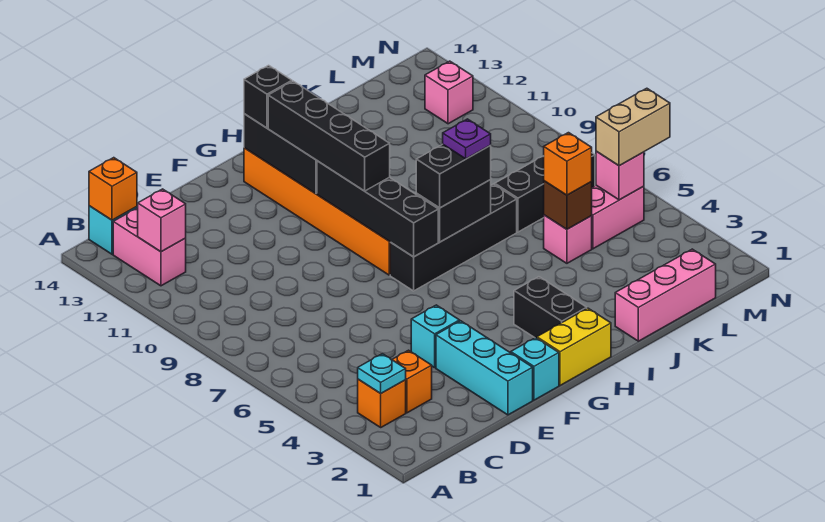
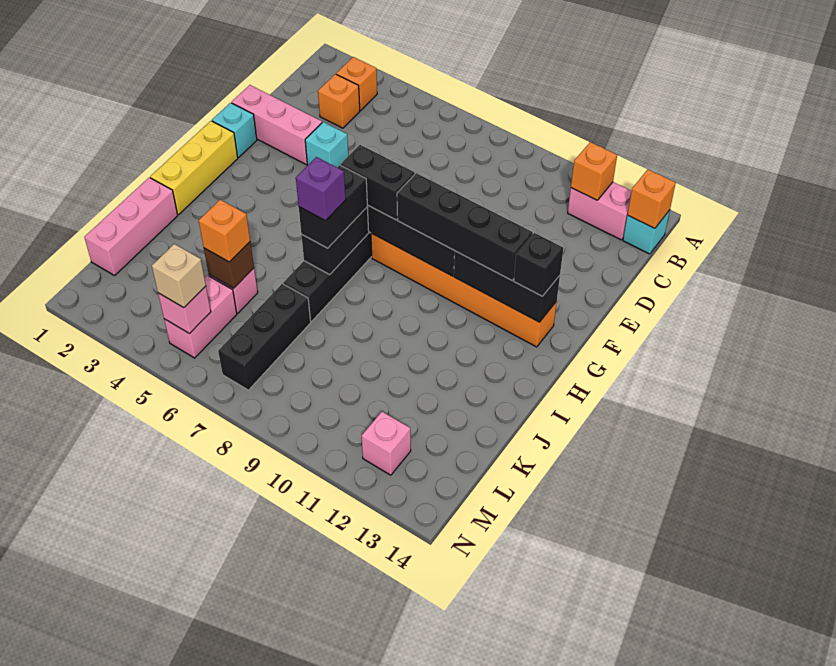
cyan 1x1 plate [358,354,406,393] -> none
pink 1x1 brick [138,189,186,252] -> orange 1x1 brick [571,142,617,200]
cyan 1x3 brick [436,321,533,415] -> pink 1x3 brick [232,85,322,164]
yellow 1x2 brick [537,308,611,385] -> yellow 1x3 brick [150,121,238,215]
black 1x2 brick [514,277,587,338] -> black 1x2 brick moved to [341,145,415,220]
purple 1x1 plate [443,119,491,159] -> purple 1x1 brick [296,157,346,221]
tan 1x2 brick [596,88,670,166] -> tan 1x1 brick [152,244,206,308]

